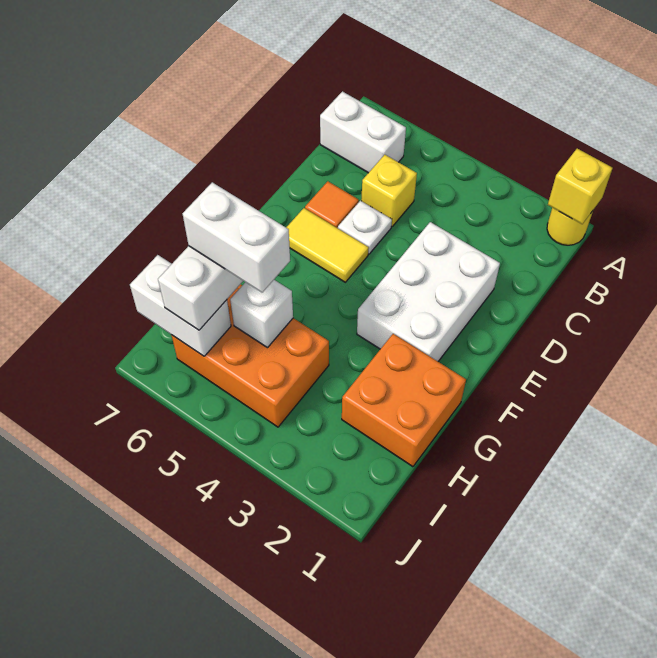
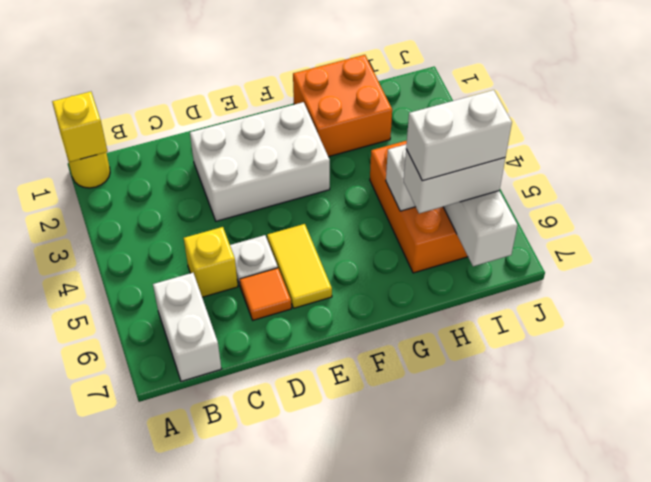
white 1x2 brick [183,182,290,292] -> white 1x2 brick turned to [406,90,512,181]

